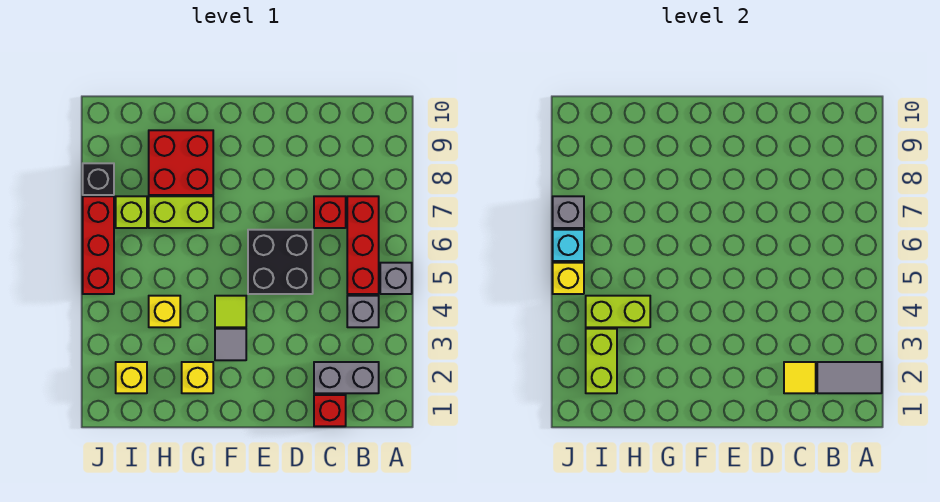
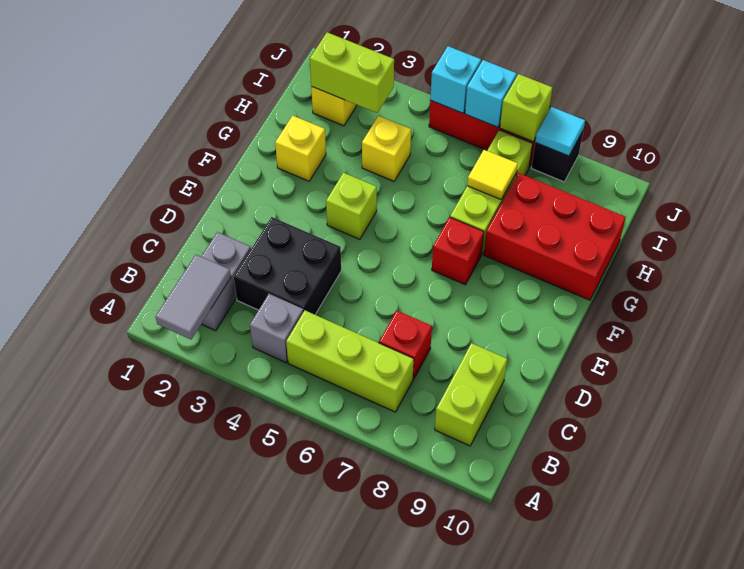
grey 1x1 brick [380,263,412,294] -> none
red 1x3 brick [347,196,379,294] -> lime 1x3 brick [286,311,414,412]
red 1x1 brick [314,395,346,426] -> red 1x1 brick moved to [432,217,484,285]
yellow 1x1 tile [784,362,816,393] -> yellow 1x1 tile moved to [467,150,518,199]
black 2x2 brick [248,230,313,294] -> black 2x2 brick moved to [234,217,341,315]
grey 1x1 tile [215,329,246,360] -> none
lime 1x1 tile [215,296,246,327] -> lime 1x1 brick [326,173,377,239]
red 2x2 brick [149,130,213,195] -> red 2x3 brick [484,173,626,300]
lime 1x2 brick [586,296,650,327] -> lime 1x2 brick moved to [435,343,507,446]
yellow 1x1 brick [553,263,584,294] -> cyan 1x1 brick [430,46,481,113]
grey 1x1 brick [553,196,584,228] -> lime 1x1 brick [500,74,553,142]
none -> cyan 1x1 tile [535,107,585,156]

